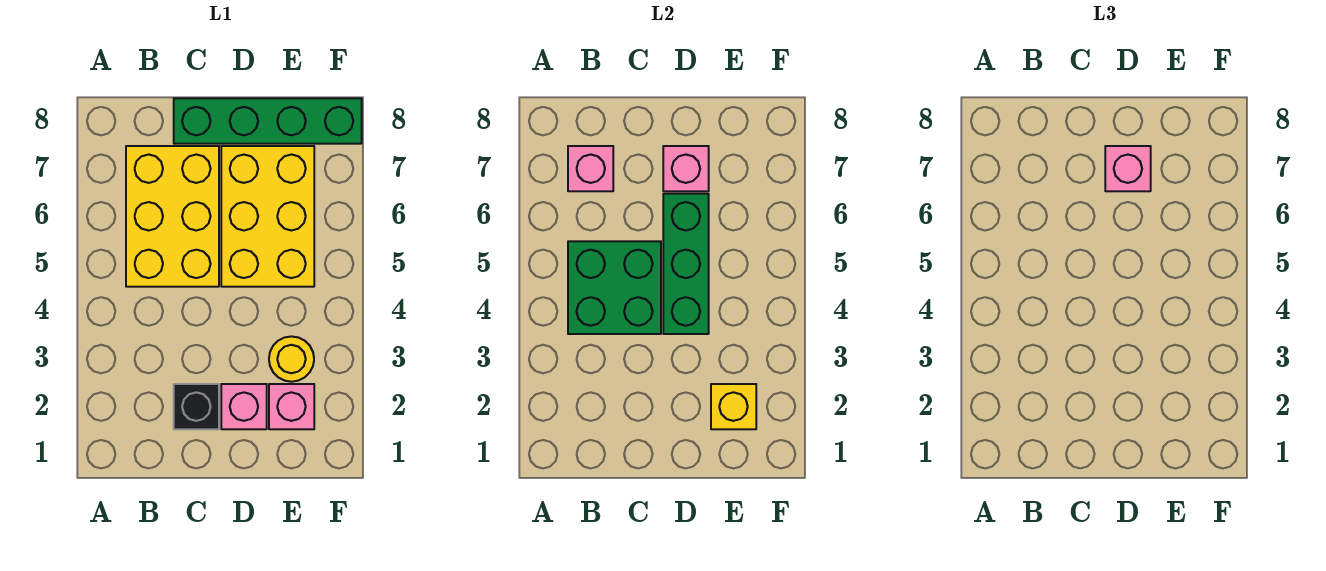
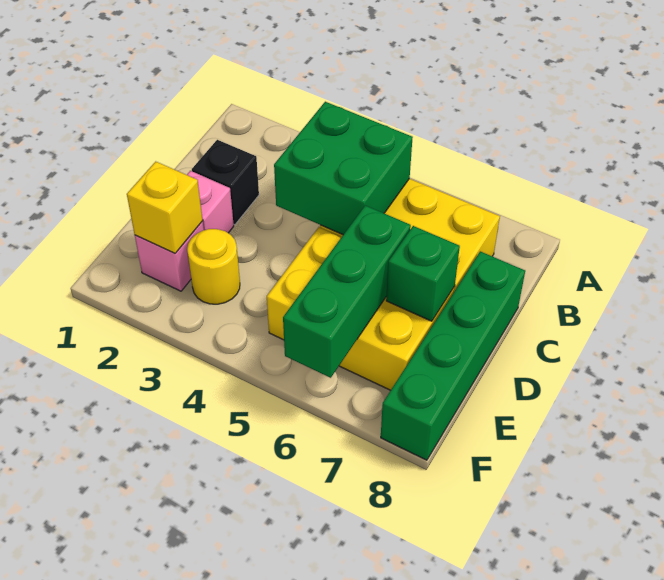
pink 1x1 brick [568,146,613,191] -> none
green 1x3 brick [663,194,709,334] -> green 1x3 brick turned to [283,206,411,378]
pink 1x1 brick [663,146,709,191] -> green 1x1 brick [386,226,460,321]
pink 1x1 brick [1105,146,1151,191] -> none

